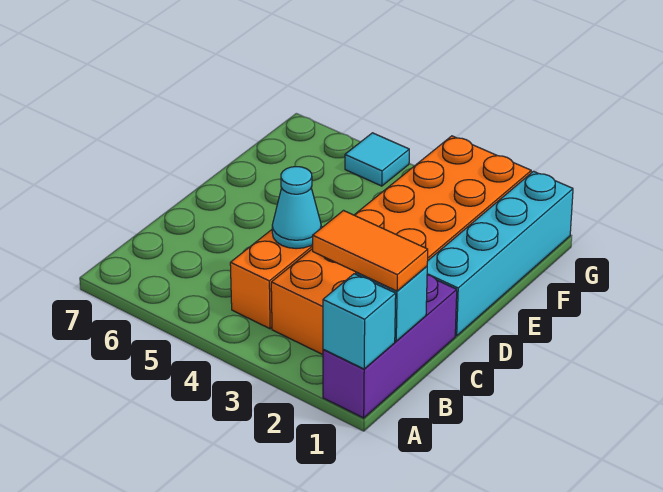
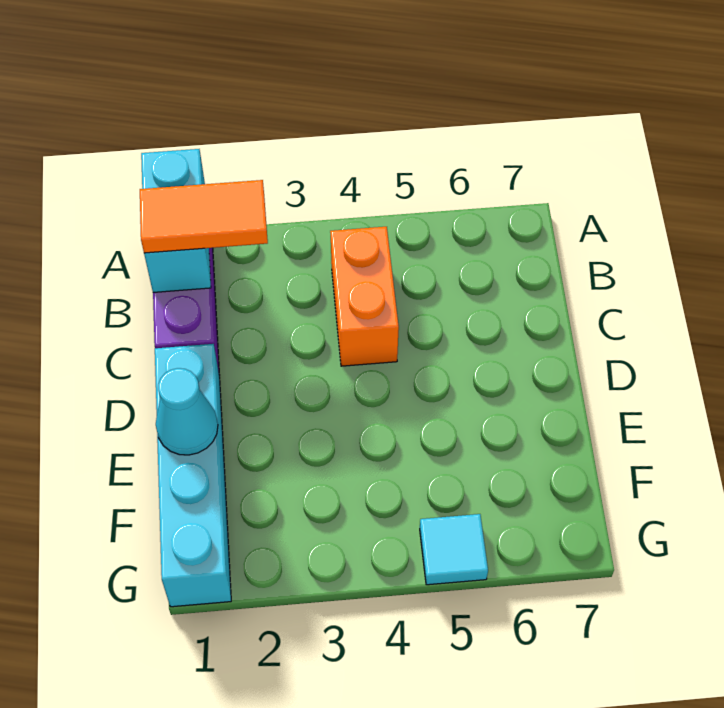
orange 2x6 brick [271,136,531,355] -> none
cyan 1x1 cone [272,167,321,249] -> cyan 1x1 cone moved to [156,368,218,455]

